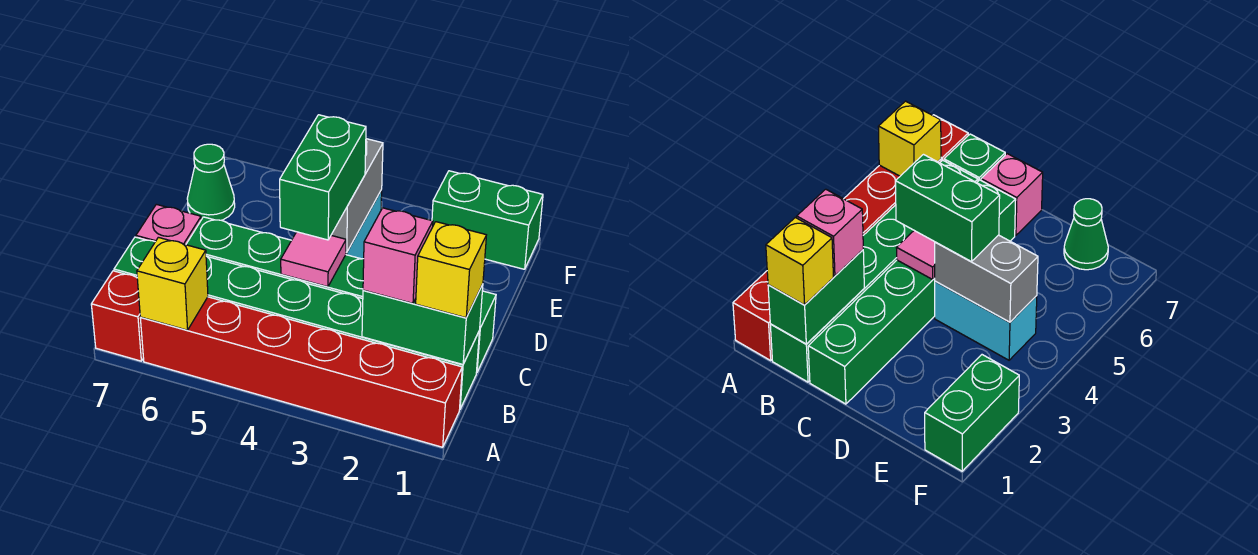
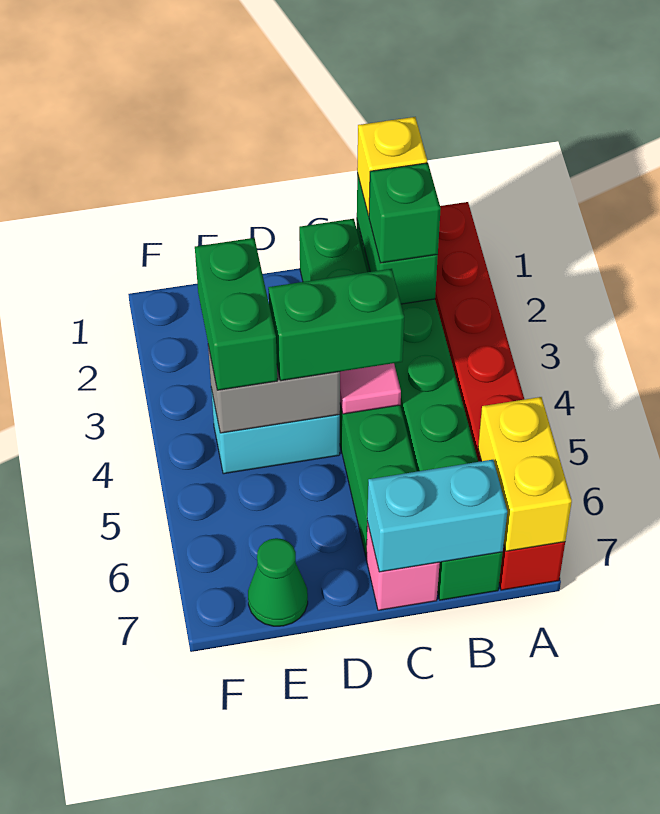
yellow 1x1 brick [137,237,208,330] -> yellow 1x2 brick [478,397,572,551]
pink 1x1 brick [363,208,433,303] -> green 1x1 brick [369,163,441,263]
none -> cyan 1x2 brick [367,460,507,572]
green 1x2 brick [432,171,543,269] -> green 1x2 brick moved to [195,238,277,390]

